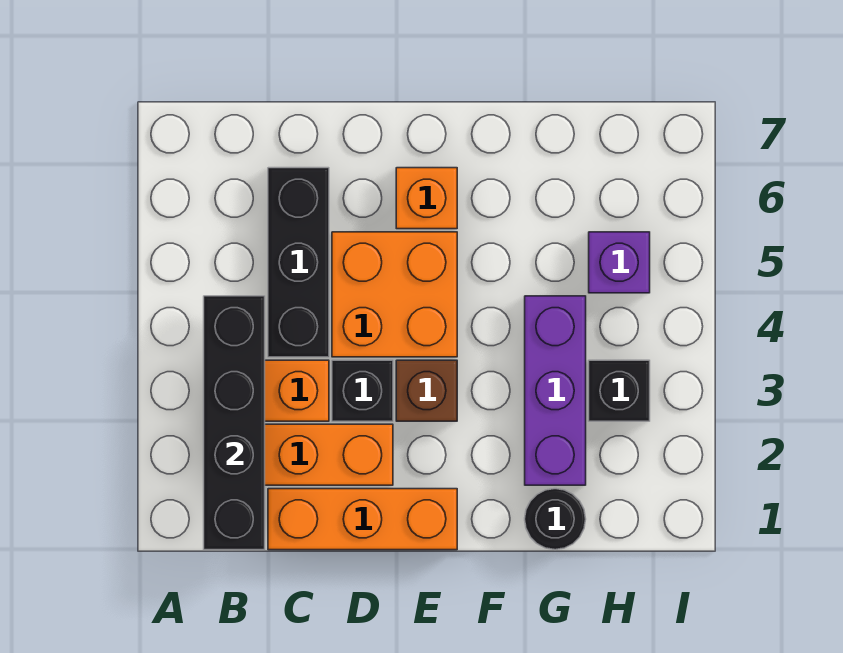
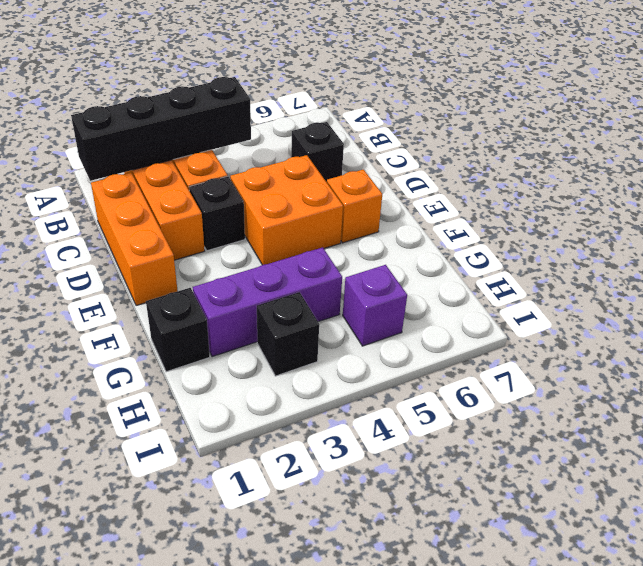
black 1x3 brick [268,168,329,357] -> black 1x1 brick [291,122,344,182]
brown 1x1 brick [396,360,457,421] -> none
black 1x1 round brick [525,489,586,550] -> black 1x1 brick [146,288,210,372]

